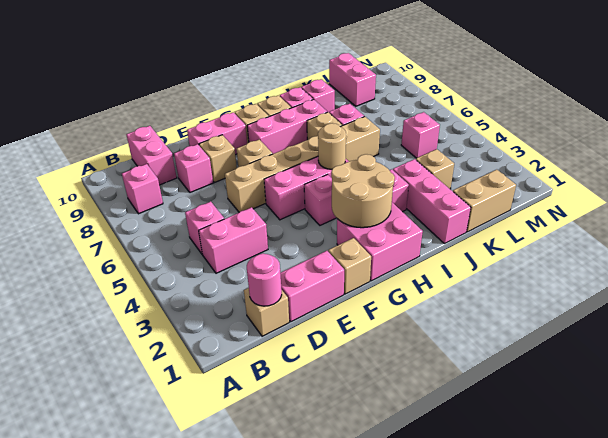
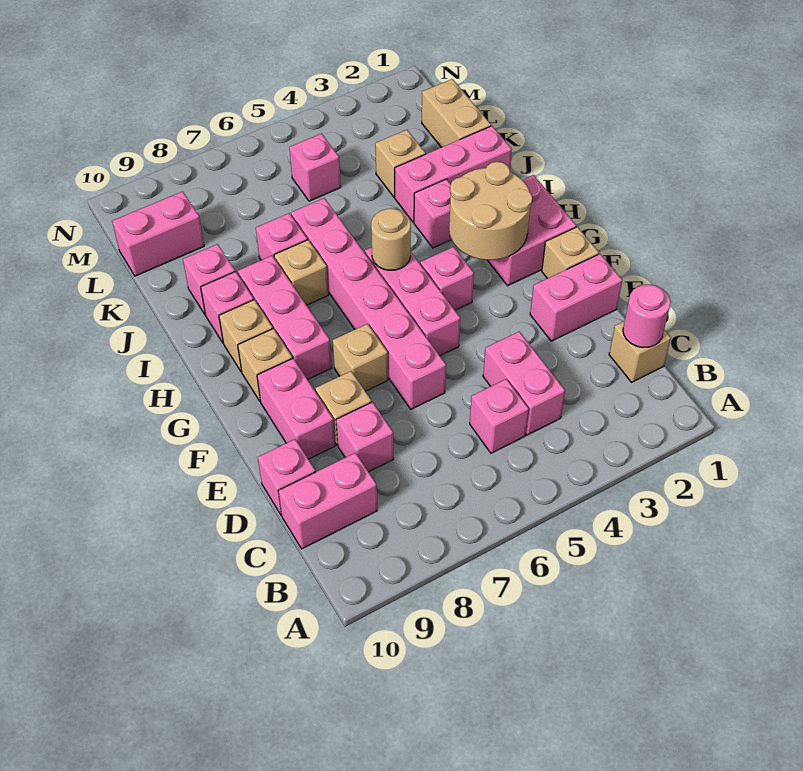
pink 1x1 brick [122,164,163,214] -> pink 1x1 brick moved to [258,439,315,515]
pink 1x2 brick [280,251,344,322] -> pink 1x2 brick turned to [530,254,622,341]
tan 1x6 brick [225,117,380,212] -> pink 1x6 brick [291,198,446,409]

